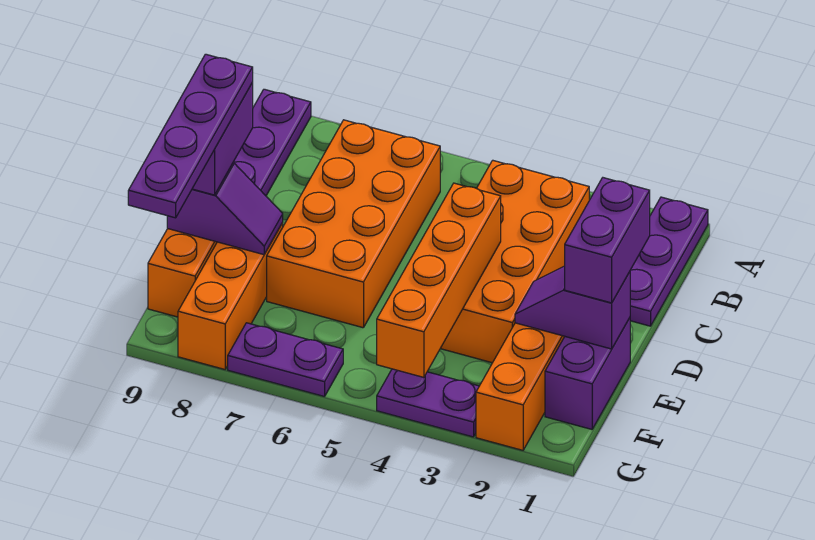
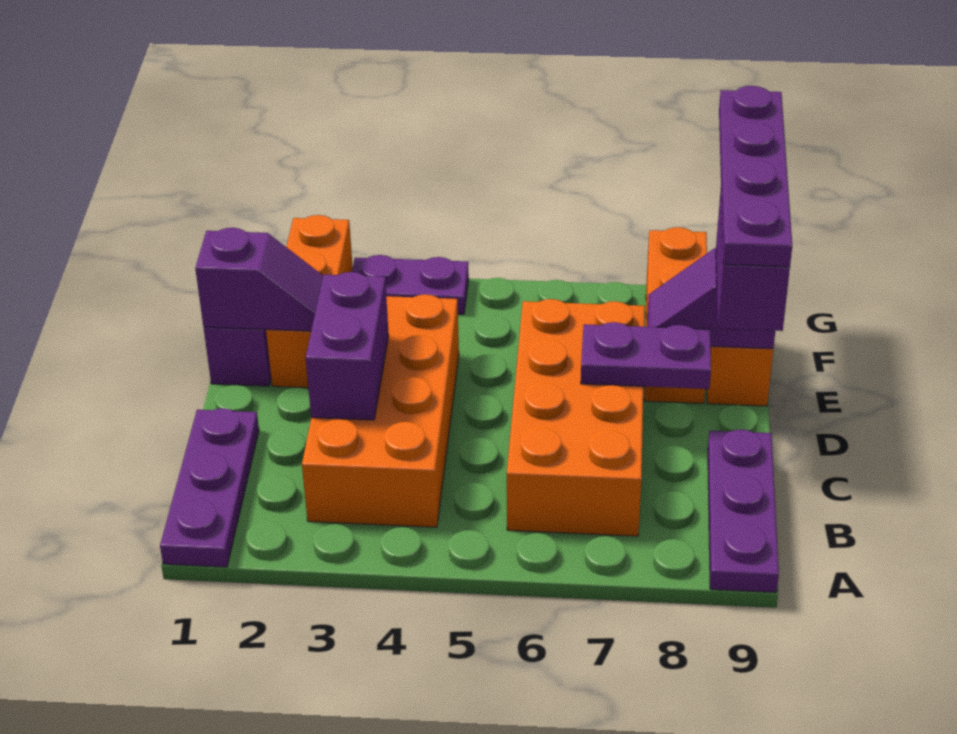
purple 1x2 brick [565,178,650,303] -> purple 1x2 brick moved to [306,272,389,420]
orange 1x4 brick [377,183,501,377] -> none
purple 1x2 plate [228,323,343,397] -> purple 1x2 plate moved to [581,322,711,389]

